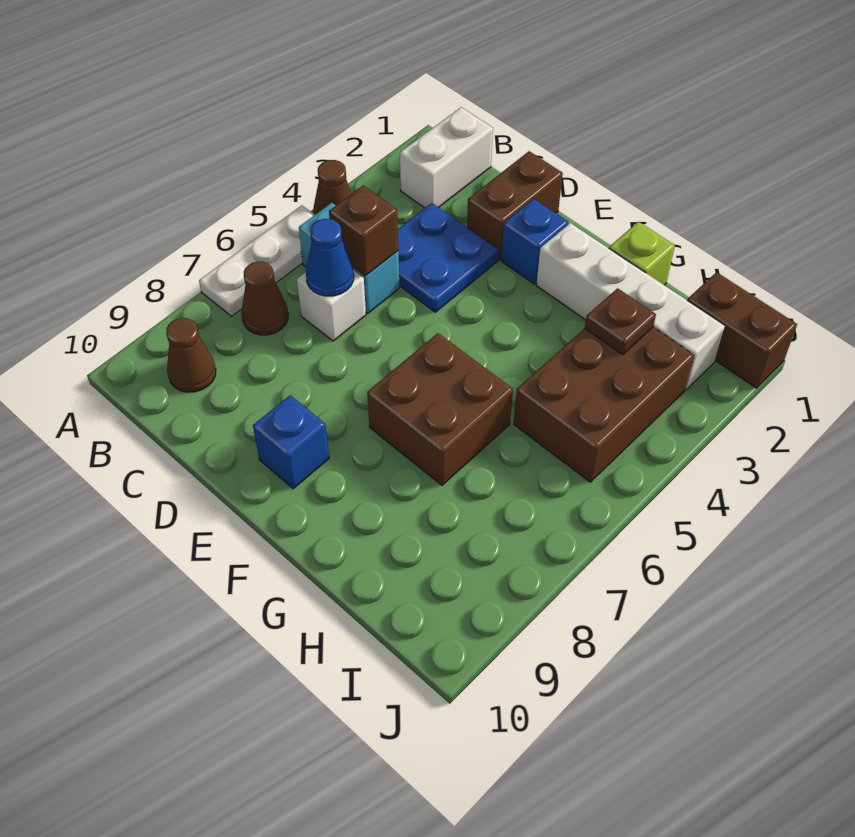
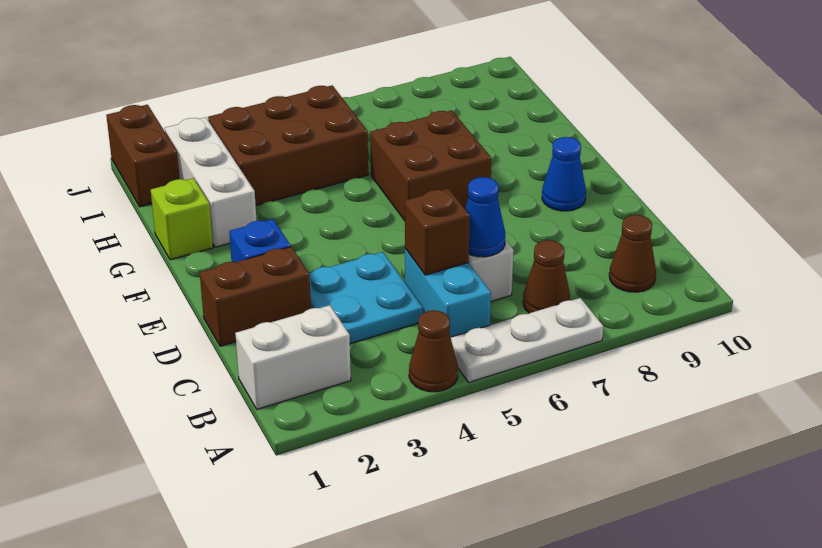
blue 2x2 plate [398,203,499,312] -> cyan 2x2 plate [309,252,423,344]
blue 1x1 brick [253,395,329,489] -> blue 1x1 cone [542,137,586,211]
white 1x4 brick [536,223,725,390] -> white 1x3 brick [165,117,257,247]
brown 1x1 plate [585,288,656,355] -> none

